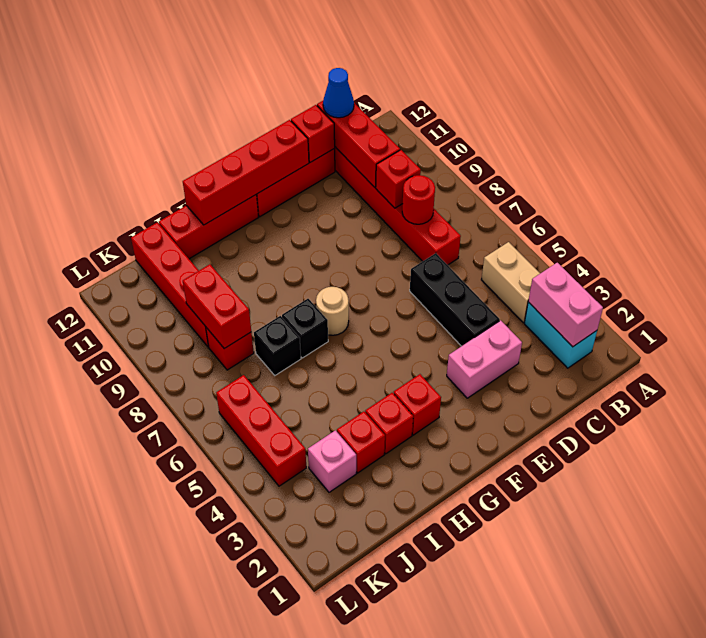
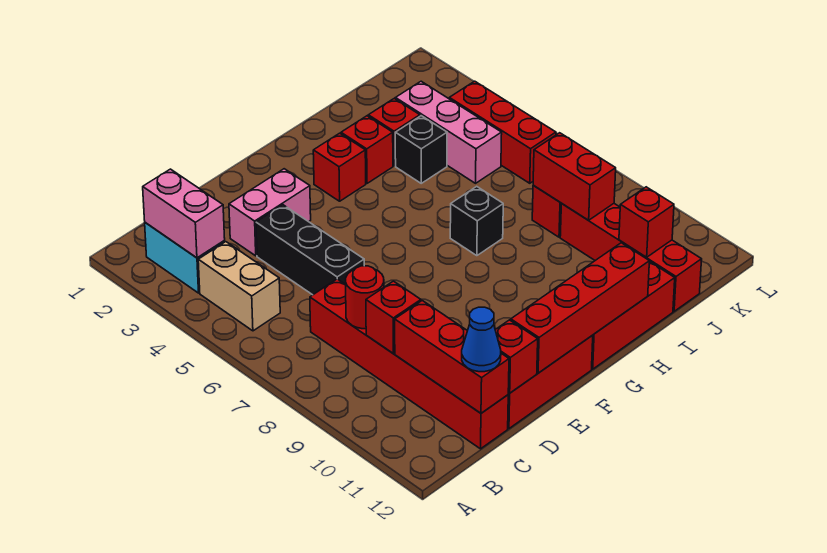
tan 1x1 round brick [316,287,349,335] -> none
black 1x1 brick [254,316,301,375] -> black 1x1 brick moved to [395,116,447,183]
pink 1x1 brick [308,430,356,492] -> pink 1x3 brick [395,81,502,183]
none -> red 1x1 brick [619,187,674,257]

